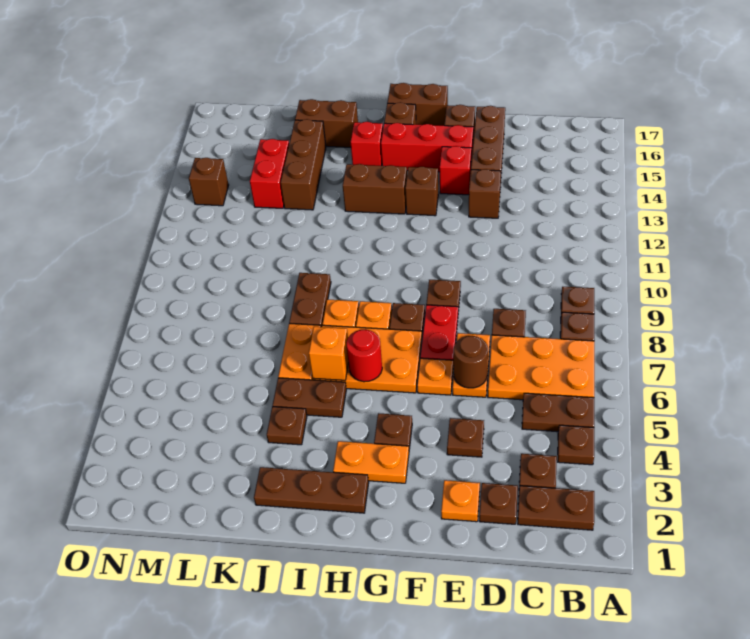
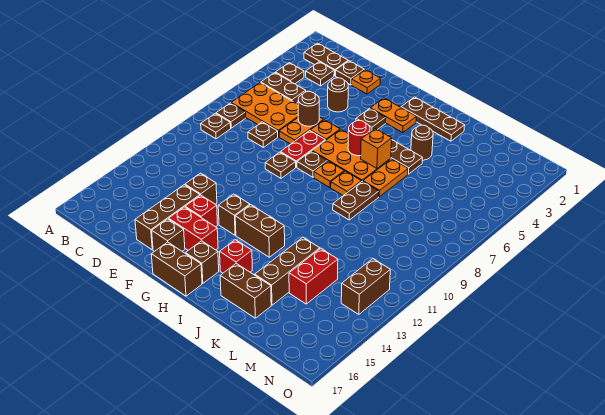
brown 1x1 plate [447,418,484,457] -> brown 1x1 round brick [328,78,348,112]
red 1x3 brick [381,123,473,172] -> red 1x2 brick [169,207,218,250]
brown 1x1 plate [267,407,307,445] -> brown 1x1 round brick [411,125,433,160]
brown 1x1 brick [189,158,229,206] -> brown 1x2 brick [341,259,390,315]

